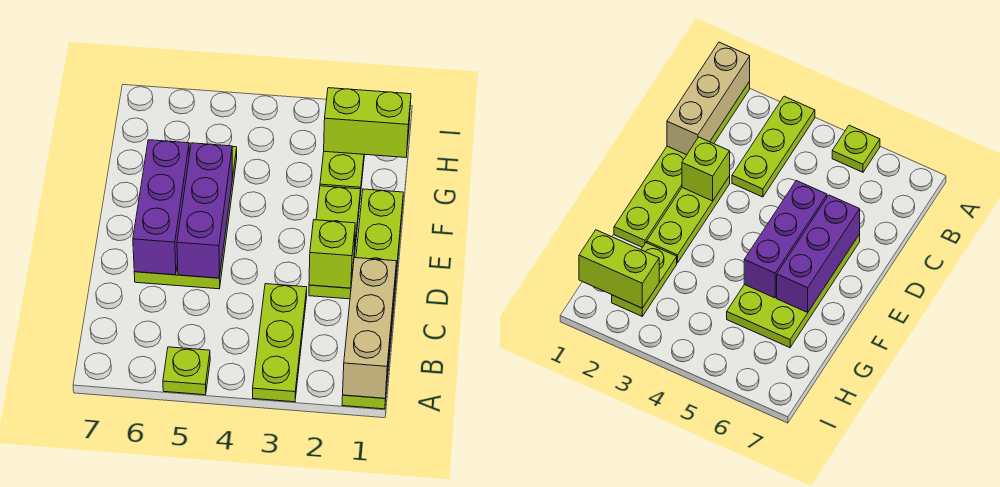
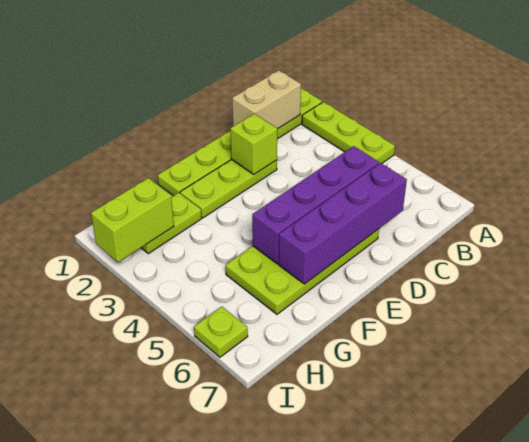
tan 1x3 brick [343,258,396,398] -> tan 1x2 brick [232,71,301,129]
lime 1x3 plate [253,284,307,402] -> lime 1x3 plate turned to [302,102,395,163]
lime 1x1 plate [163,347,210,395] -> lime 1x1 plate moved to [194,307,248,357]
purple 1x3 brick [177,143,232,278] -> purple 1x4 brick [252,146,379,264]
purple 1x3 brick [133,140,189,275] -> purple 1x4 brick [279,163,407,284]
lime 1x2 brick [324,88,411,157] -> lime 1x2 brick turned to [91,178,174,262]

